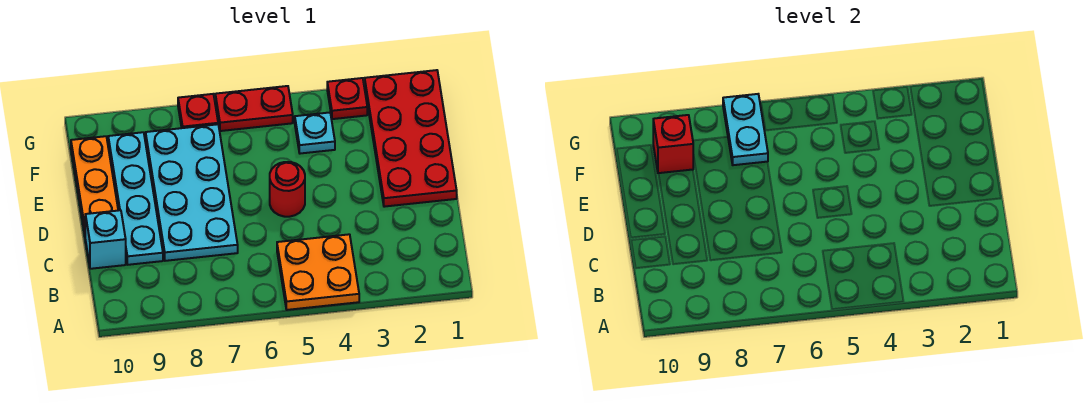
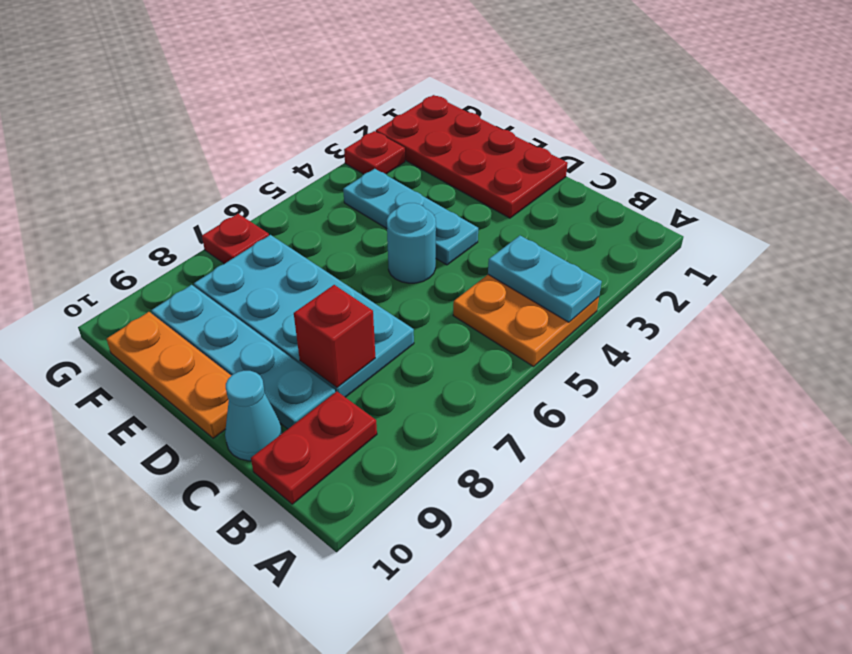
cyan 1x1 brick [85,210,126,269] -> cyan 1x1 cone [225,371,282,461]
red 1x1 round brick [270,162,305,217] -> cyan 1x1 round brick [387,203,436,283]
cyan 1x1 plate [295,113,335,154] -> cyan 1x3 plate [343,169,478,265]
cyan 1x2 plate [723,94,768,165] -> cyan 1x2 plate moved to [488,236,602,322]
red 1x1 brick [653,115,693,173] -> red 1x1 brick moved to [294,285,375,387]
red 1x2 plate [215,86,293,131] -> red 1x2 plate moved to [251,392,377,504]

